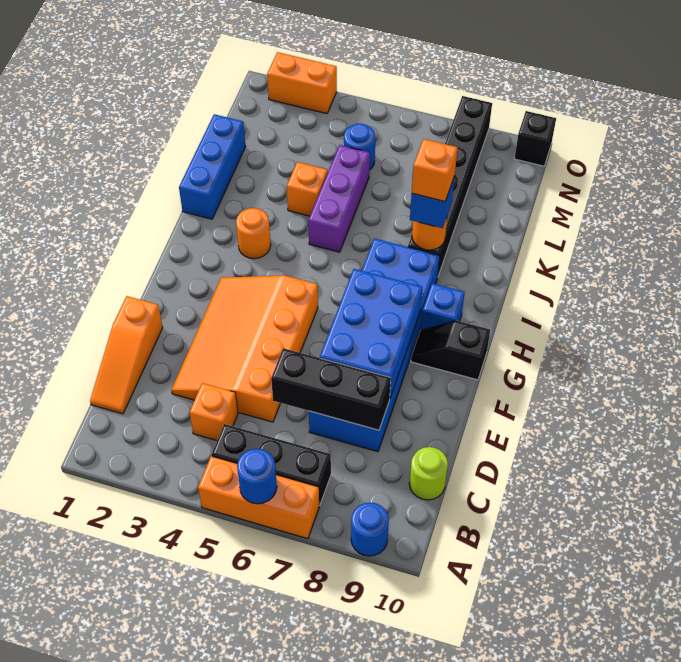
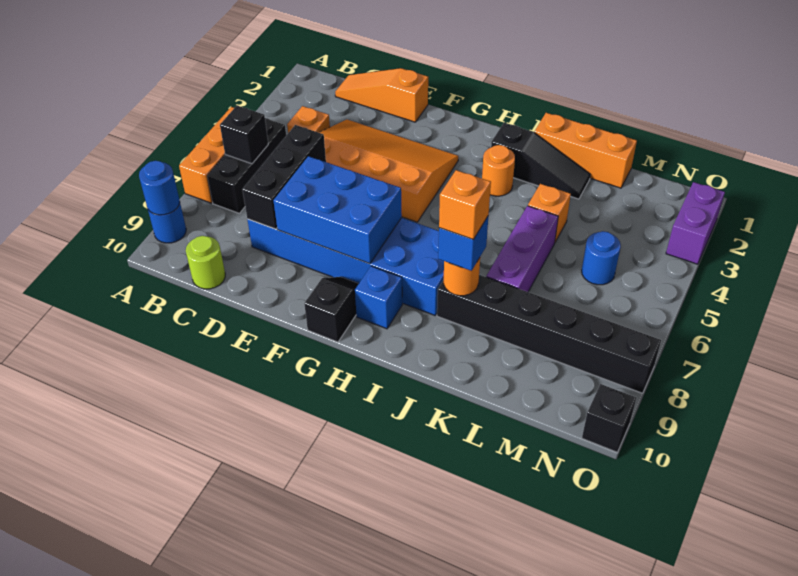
blue 1x1 round brick [237,449,277,504] -> blue 1x1 round brick moved to [139,161,180,215]
none -> black 1x1 brick [220,106,268,164]
none -> black 1x3 slope [491,123,590,199]
blue 1x3 brick [179,114,246,219] -> orange 1x3 brick [534,113,637,188]
purple 1x3 brick [308,145,370,252] -> purple 1x3 brick turned to [486,206,558,292]
orange 1x2 brick [267,52,337,114] -> purple 1x2 brick [666,182,725,264]

